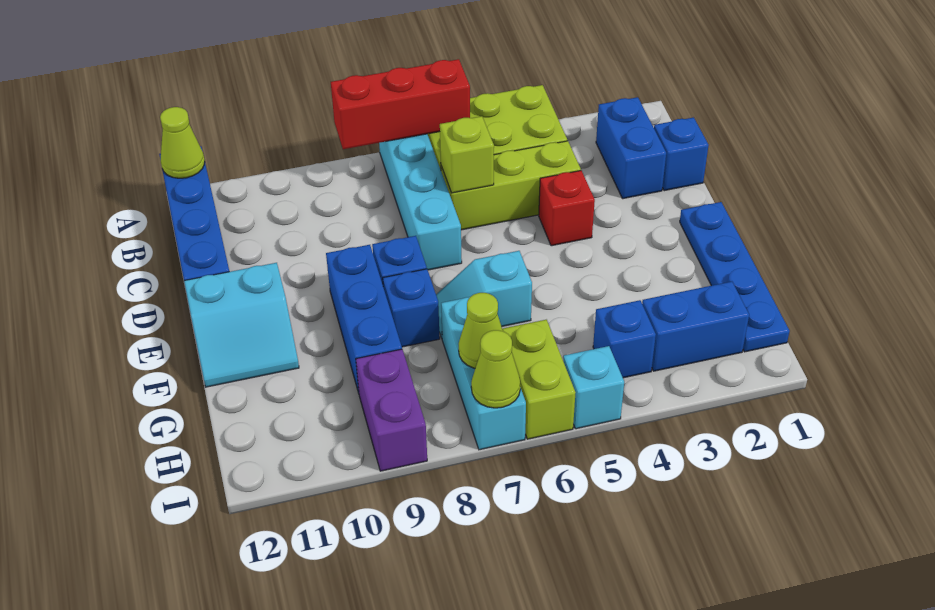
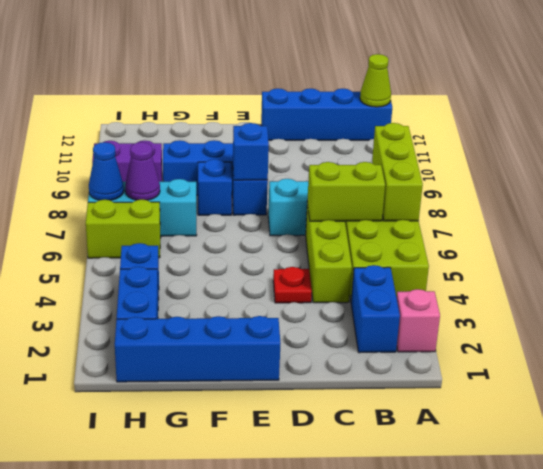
none -> pink 1x1 brick [397,289,440,352]
red 1x3 brick [331,59,470,149] -> lime 1x3 brick [372,123,423,221]
blue 1x2 brick [596,97,666,199] -> blue 1x2 brick turned to [351,265,400,353]
blue 1x1 brick [654,117,709,191] -> blue 1x1 brick moved to [233,123,269,180]
lime 1x1 brick [440,116,494,193] -> lime 1x2 brick [307,162,385,221]
red 1x1 brick [539,171,595,246] -> red 1x1 plate [273,267,312,303]
blue 1x4 plate [680,202,790,352] -> blue 1x4 brick [115,316,280,382]
cyan 2x2 slope [184,263,299,387] -> none
cyan 1x2 slope [436,251,532,338] -> none
lime 1x1 cone [459,293,503,368] -> purple 1x1 cone [125,142,160,200]
cyan 1x1 brick [563,346,624,429] -> none
lime 1x1 cone [471,330,520,408] -> blue 1x1 cone [89,142,124,200]

